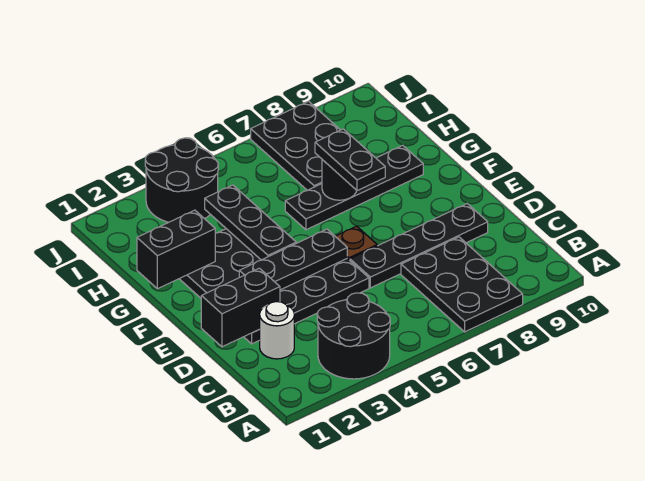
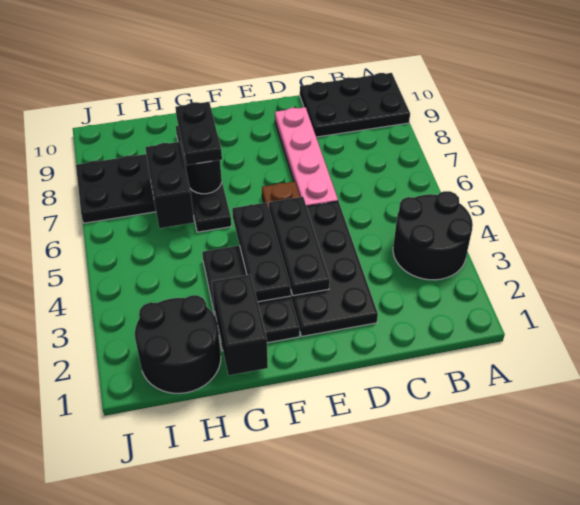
black 2x3 plate [401,237,523,332] -> black 2x3 plate moved to [300,73,410,137]
white 1x1 round brick [259,302,294,359] -> none
black 1x2 brick [201,268,280,347] -> black 1x2 brick moved to [145,142,194,228]
black 1x4 plate [350,204,488,288] -> pink 1x4 plate [275,107,338,206]
black 1x3 plate [205,185,296,260] -> black 1x3 plate turned to [232,202,291,302]
black 1x2 plate [315,129,385,191] -> black 1x2 plate turned to [175,102,222,165]
black 2x2 round brick [145,138,218,222] -> black 2x2 round brick moved to [135,295,221,393]

